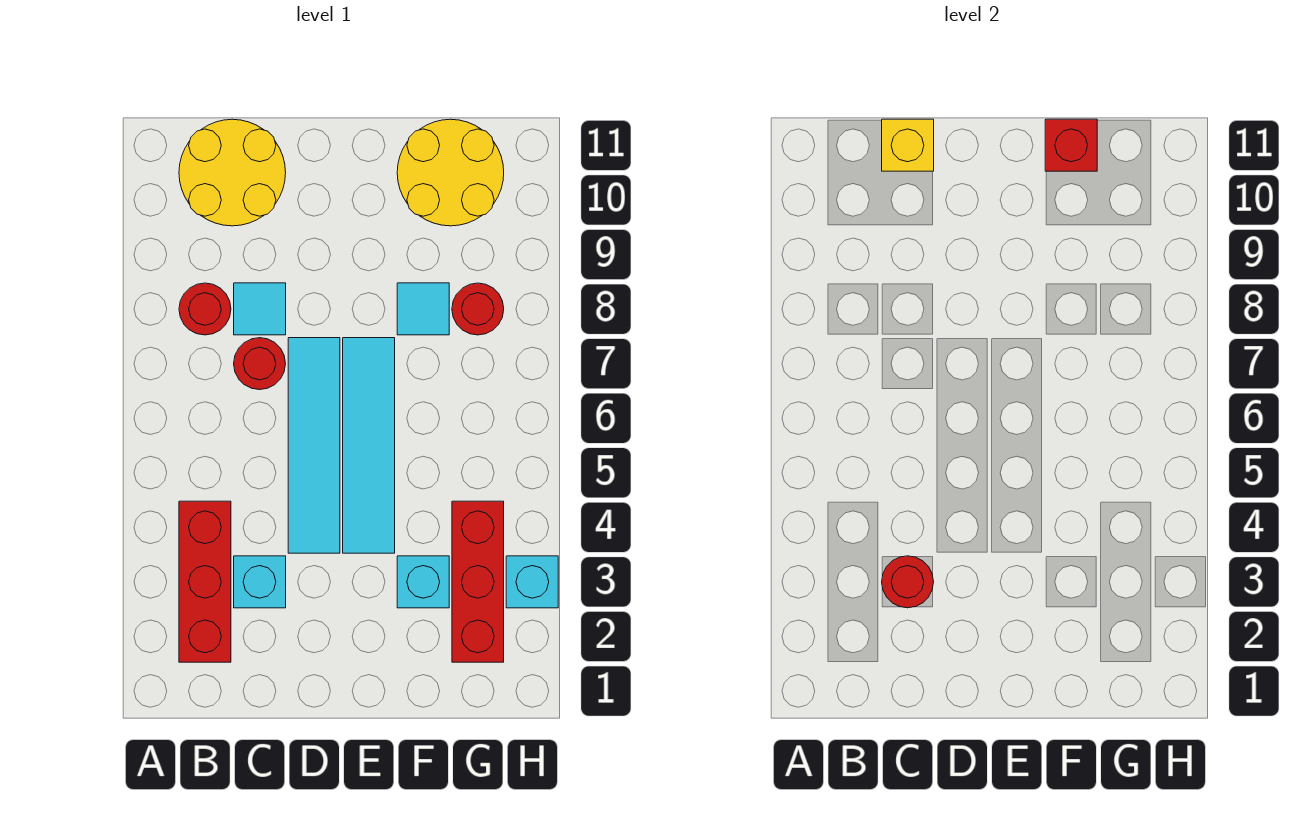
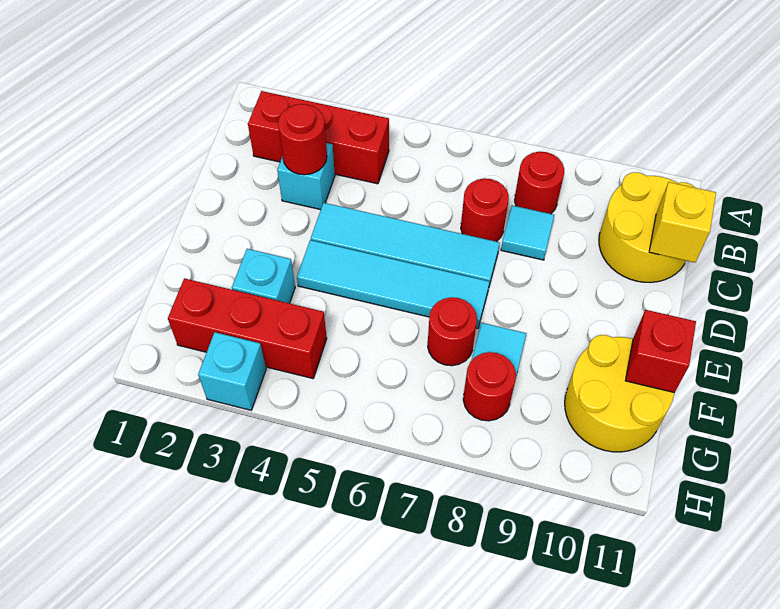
none -> red 1x1 round brick [428,297,477,366]

